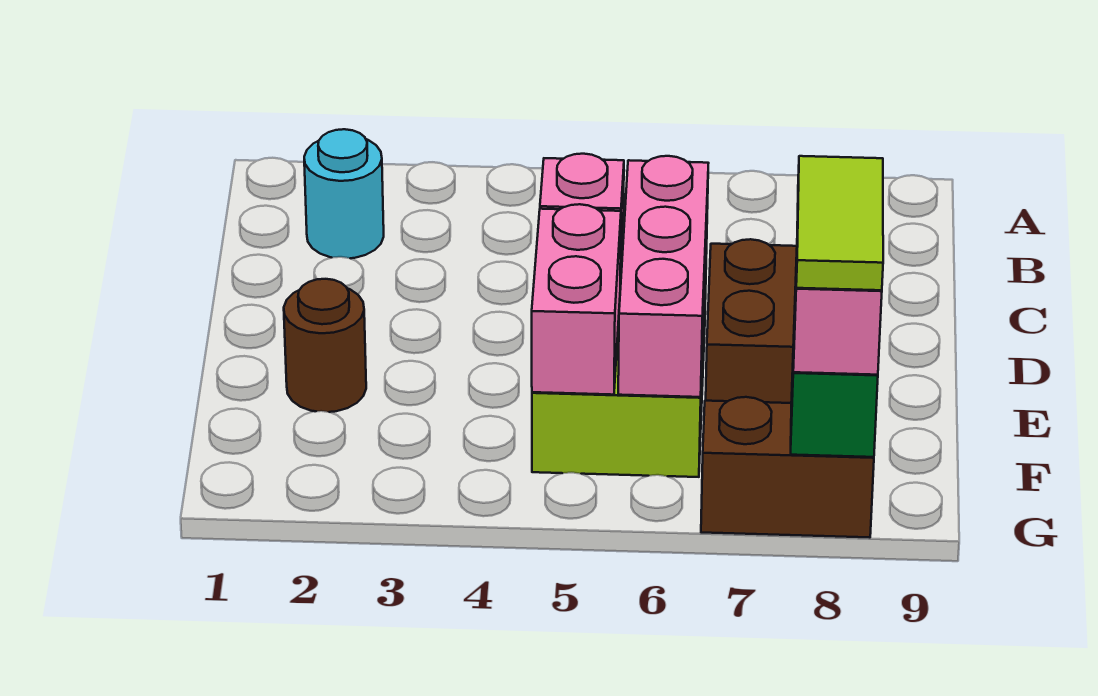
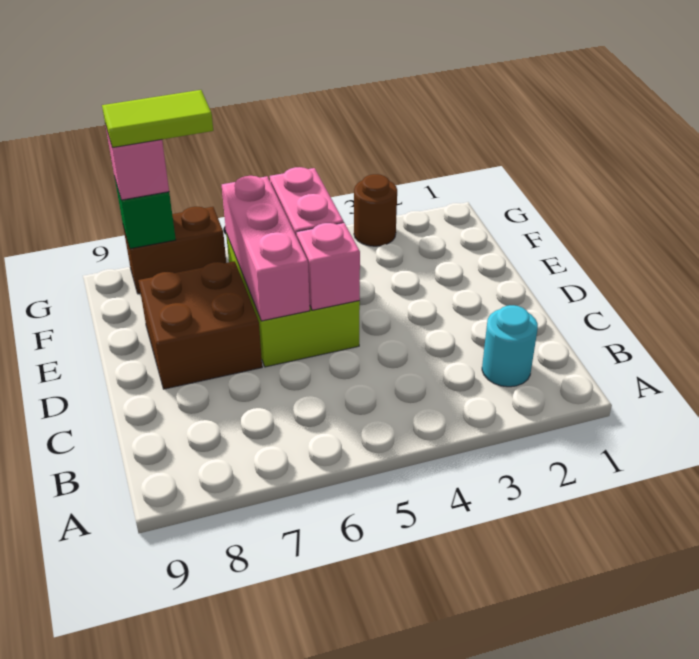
brown 1x1 round brick [284,279,366,412] -> brown 1x1 round brick moved to [354,174,397,246]
lime 1x2 tile [796,156,883,290] -> lime 1x2 tile turned to [102,90,213,148]

